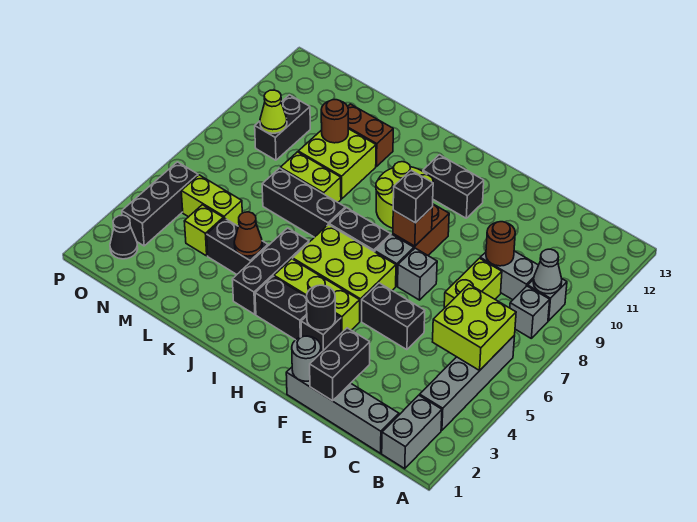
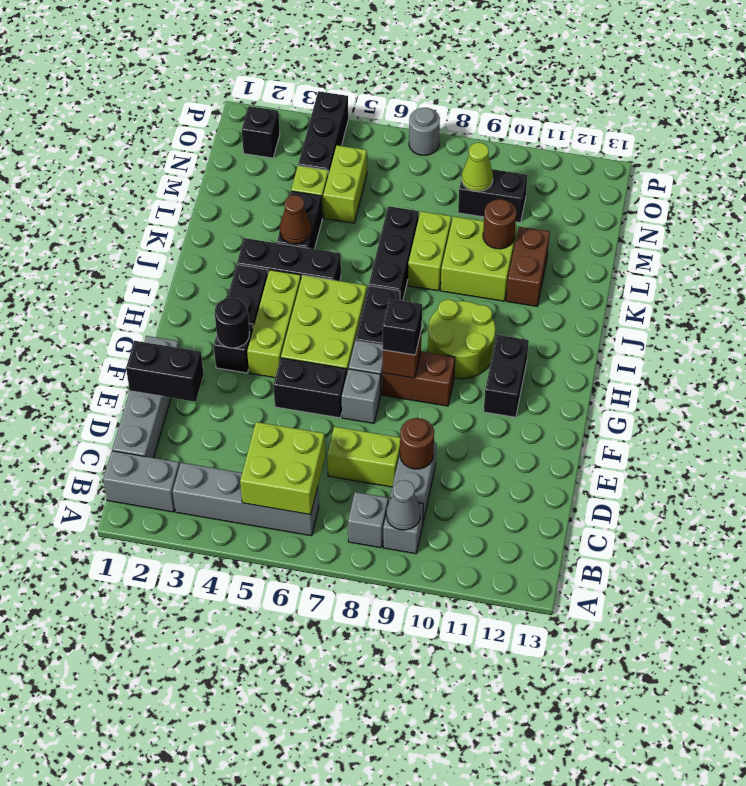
black 1x2 brick [362,283,425,350] -> black 1x2 brick turned to [273,358,347,418]
grey 1x1 round brick [292,336,321,381] -> grey 1x1 round brick moved to [409,108,440,155]
black 1x1 cone [110,215,138,259] -> black 1x1 brick [242,106,280,158]
black 1x3 brick [122,162,198,246] -> black 1x3 brick turned to [298,91,348,175]

